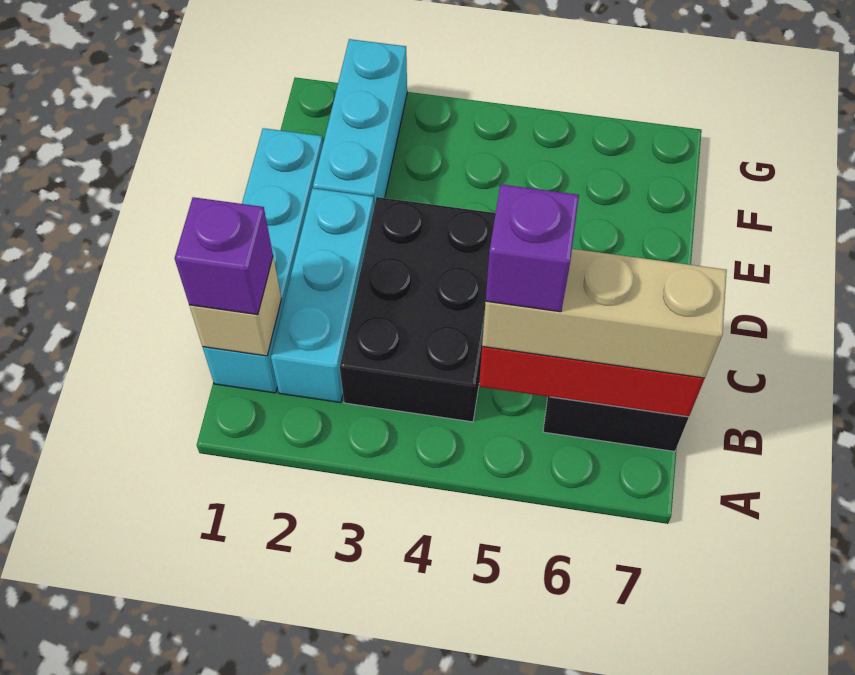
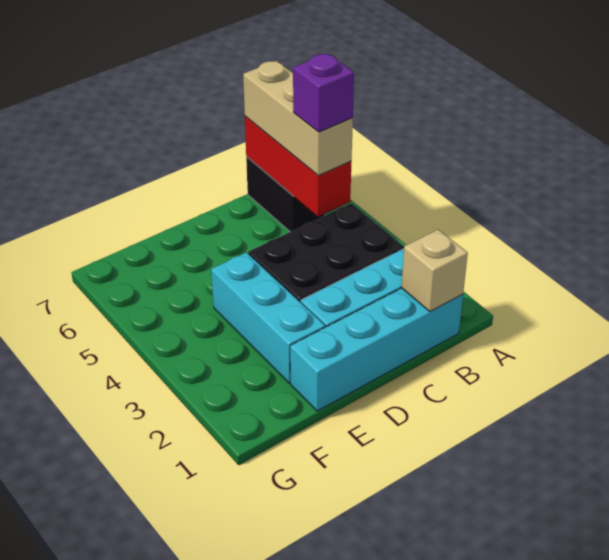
purple 1x1 brick [175,197,273,315] -> none
cyan 1x3 brick [313,39,407,206] -> cyan 1x3 brick turned to [211,253,325,383]

